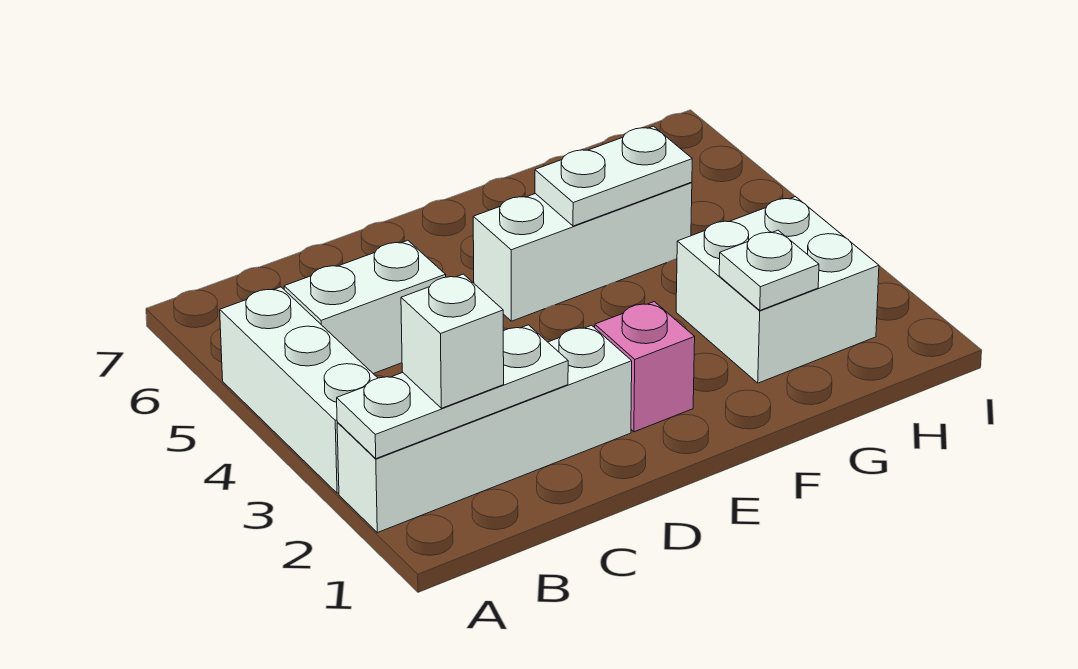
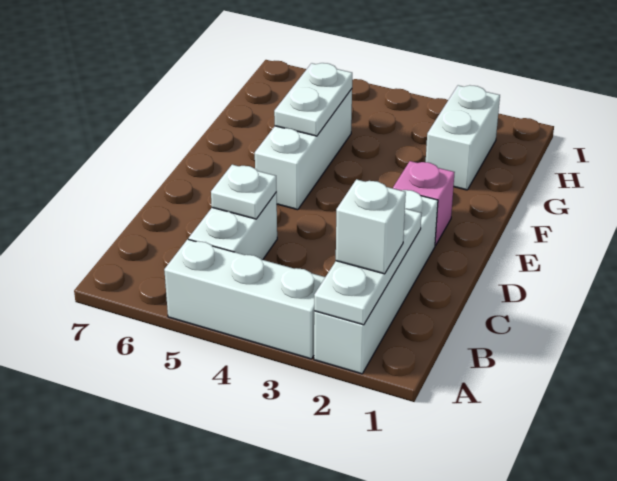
white 2x2 brick [676,197,879,383] -> white 1x2 brick [426,85,500,190]
white 1x1 plate [719,230,819,310] -> white 1x1 plate moved to [211,165,277,219]

